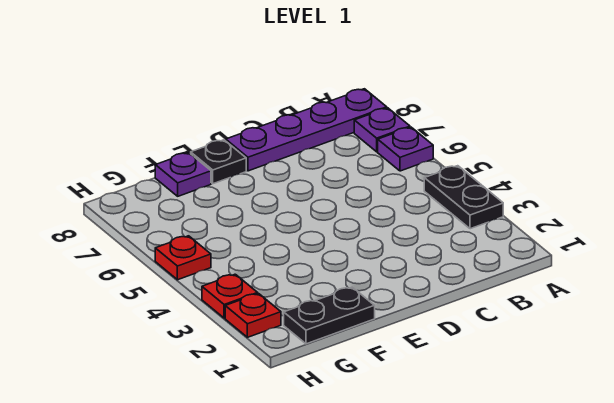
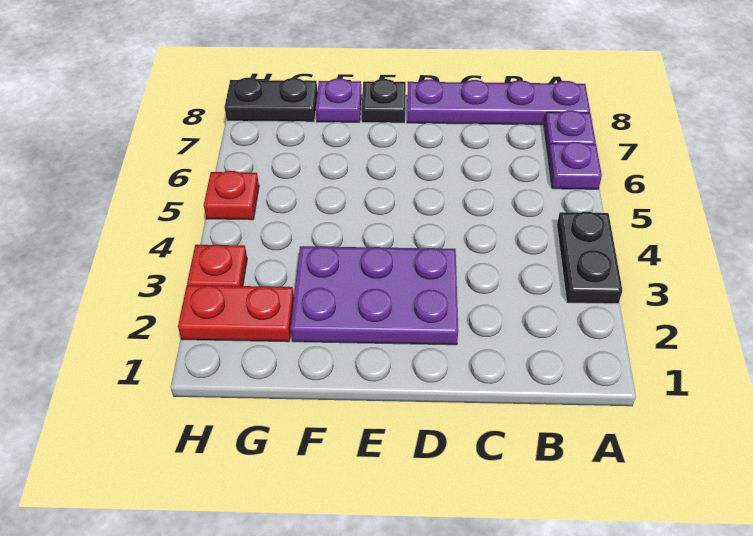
none -> purple 2x3 plate [291,246,458,345]
black 1x2 plate [284,287,375,344] -> black 1x2 plate moved to [224,78,317,122]
red 1x1 plate [225,294,281,337] -> red 1x2 plate [178,285,294,342]

